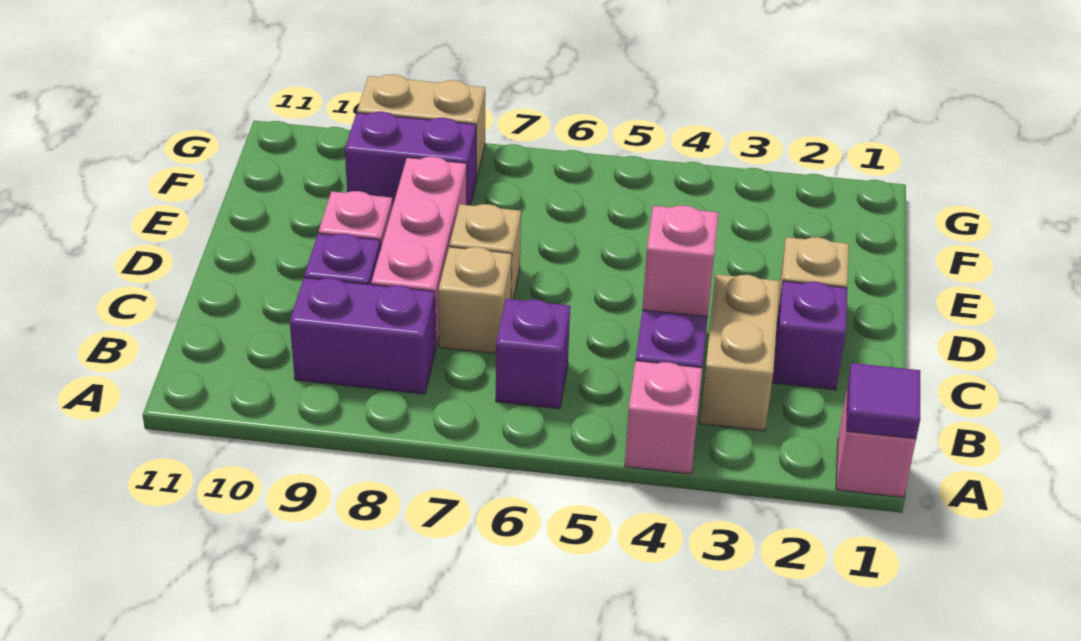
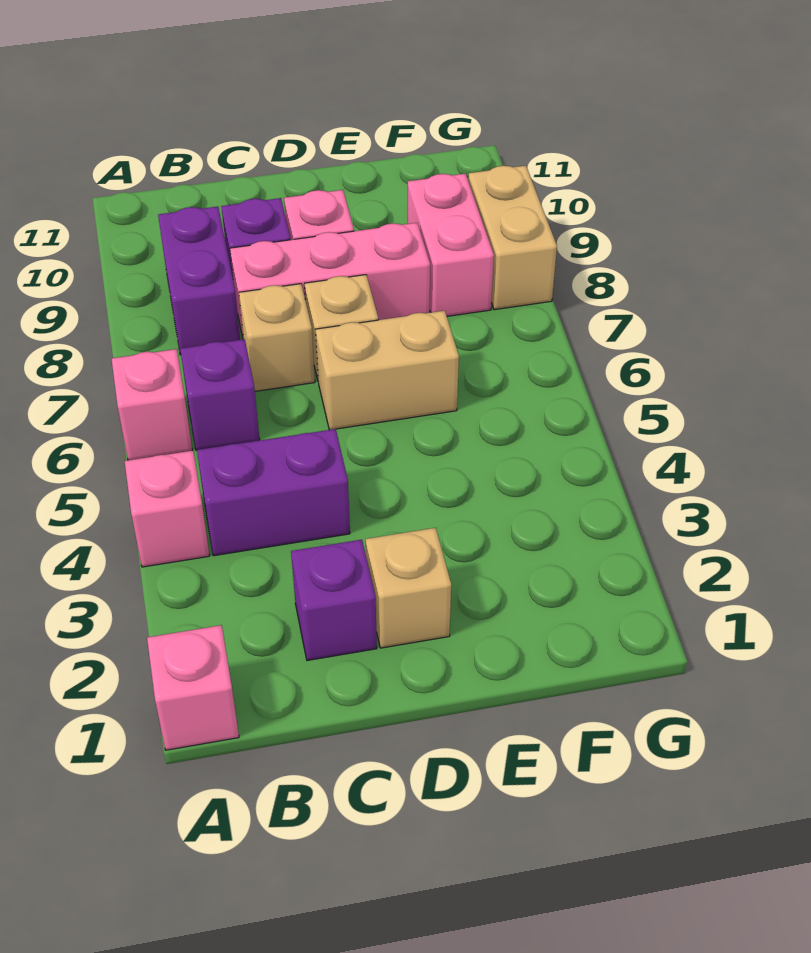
purple 1x1 tile [846,363,920,439] -> none
tan 1x2 brick [700,274,780,431] -> tan 1x2 brick moved to [316,311,459,430]
pink 1x1 brick [642,206,719,317] -> pink 1x1 brick moved to [112,349,193,460]
purple 1x2 brick [345,112,476,206] -> pink 1x2 brick [408,174,494,316]

